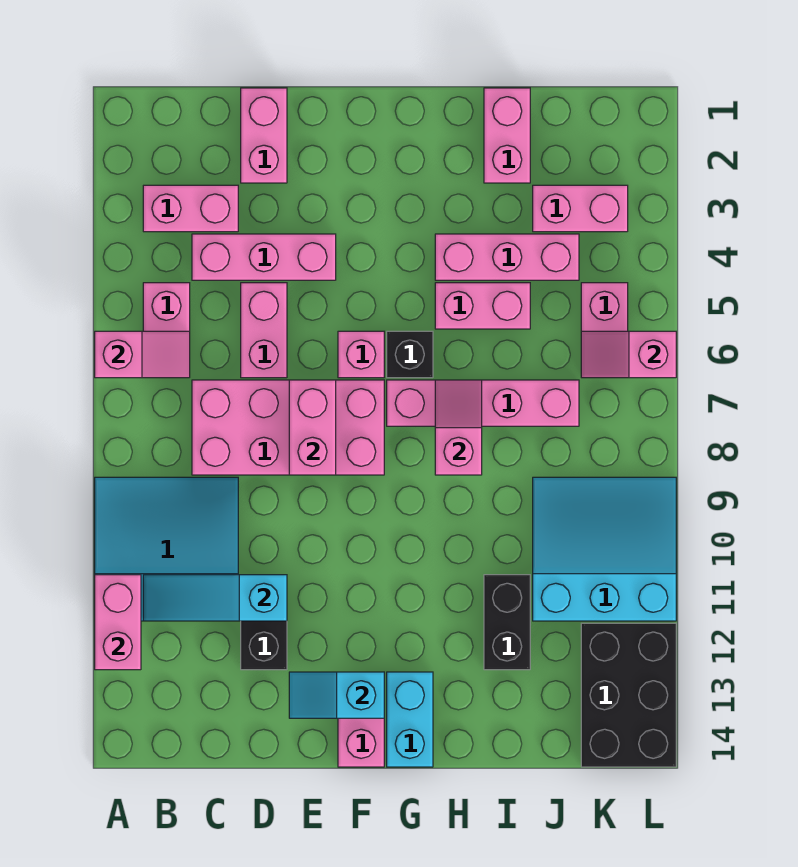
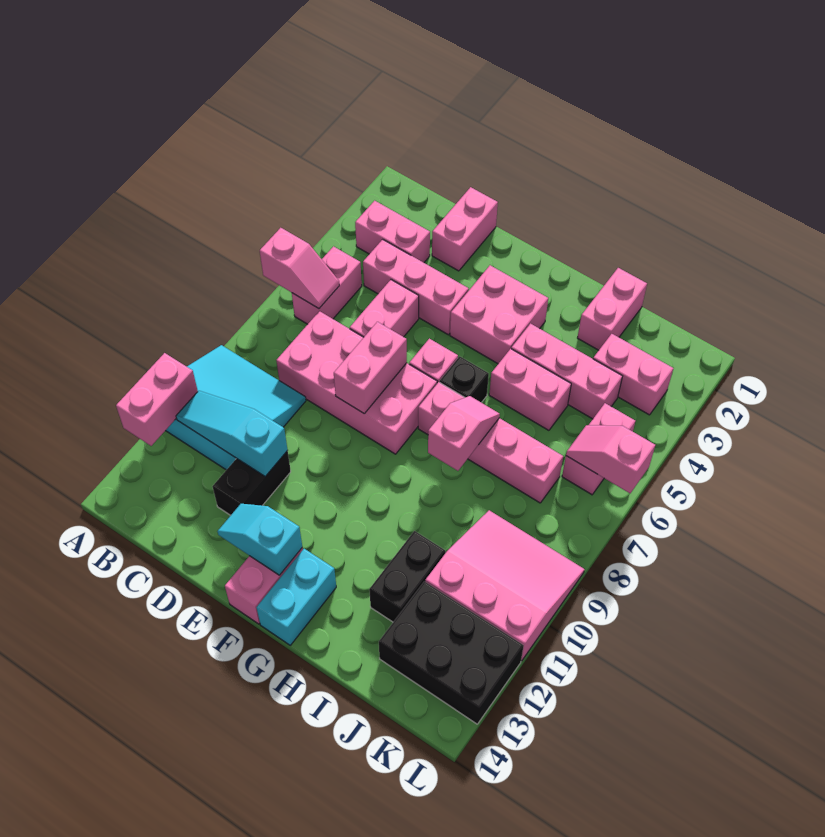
none -> pink 2x2 brick [450,265,548,364]
cyan 3x3 slope [533,477,676,621] -> pink 3x3 slope [425,510,584,661]
black 2x3 brick [581,623,676,767] -> black 2x3 brick turned to [379,581,524,724]

